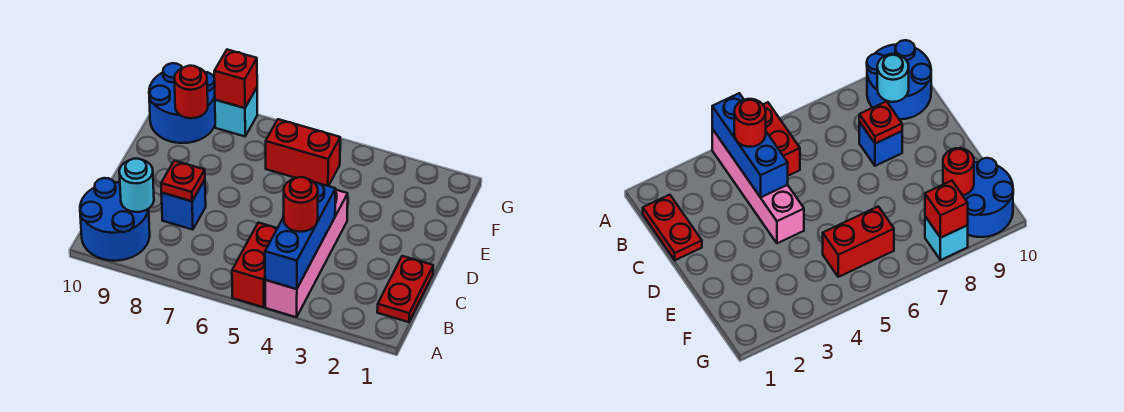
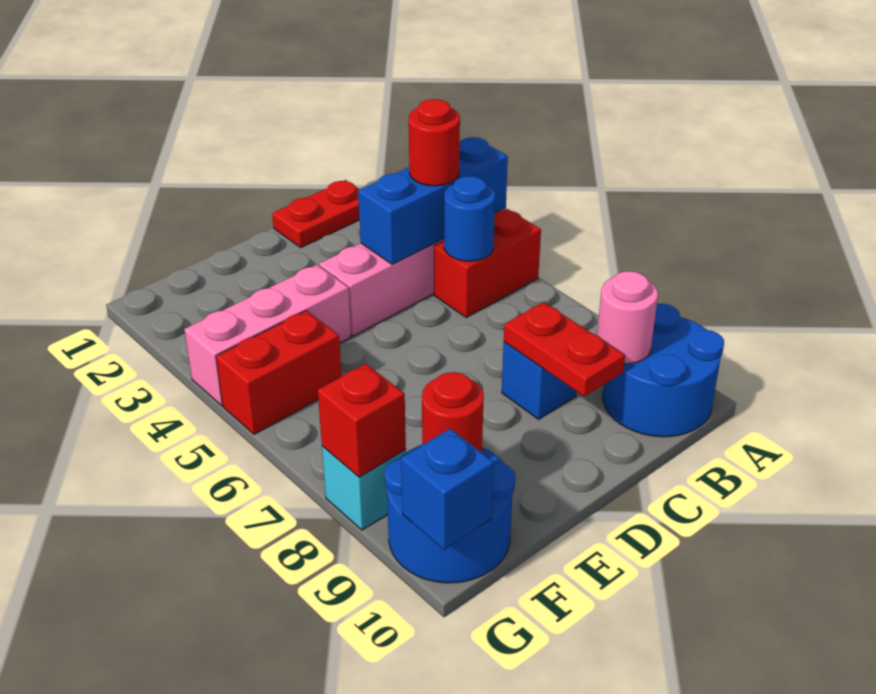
none -> blue 1x1 round brick [444,176,495,261]
cyan 1x1 round brick [119,159,154,212] -> pink 1x1 round brick [597,271,658,364]
red 1x1 plate [161,161,205,201] -> red 1x2 plate [504,302,625,397]
none -> pink 1x3 brick [184,265,351,405]
red 1x2 brick [266,119,340,186] -> red 1x2 brick turned to [216,311,342,434]
none -> blue 1x1 brick [401,429,494,550]

